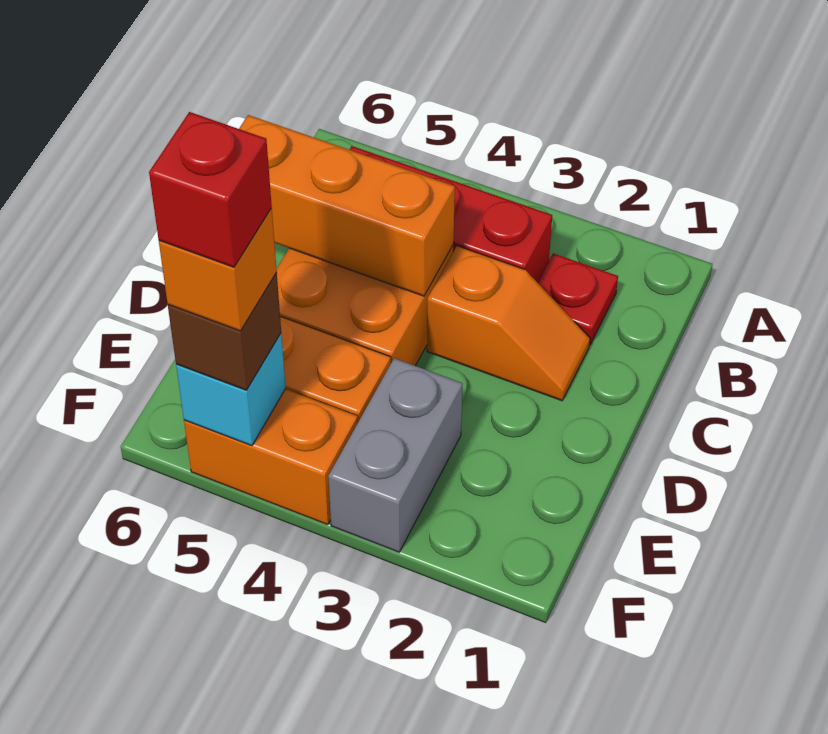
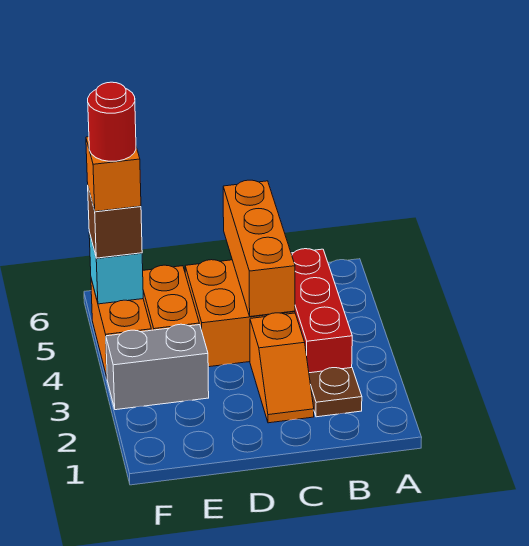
red 1x1 plate [537,253,618,345] -> brown 1x1 plate [309,368,362,417]
red 1x1 brick [149,112,272,267] -> red 1x1 round brick [88,82,136,161]

